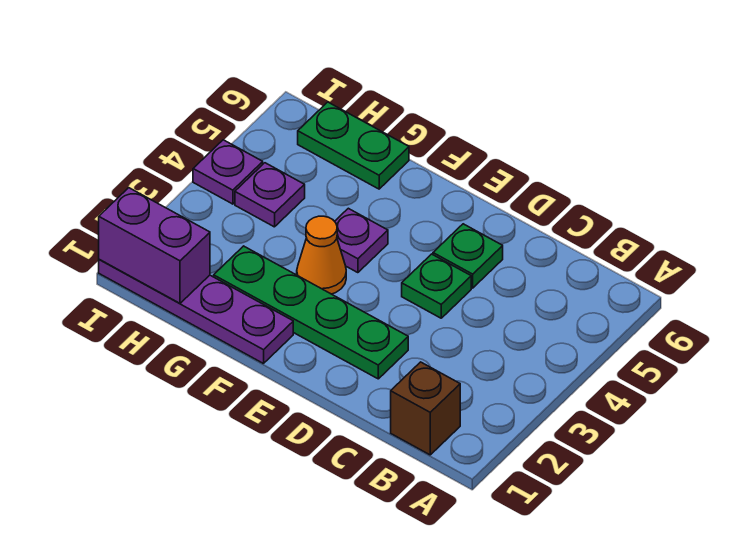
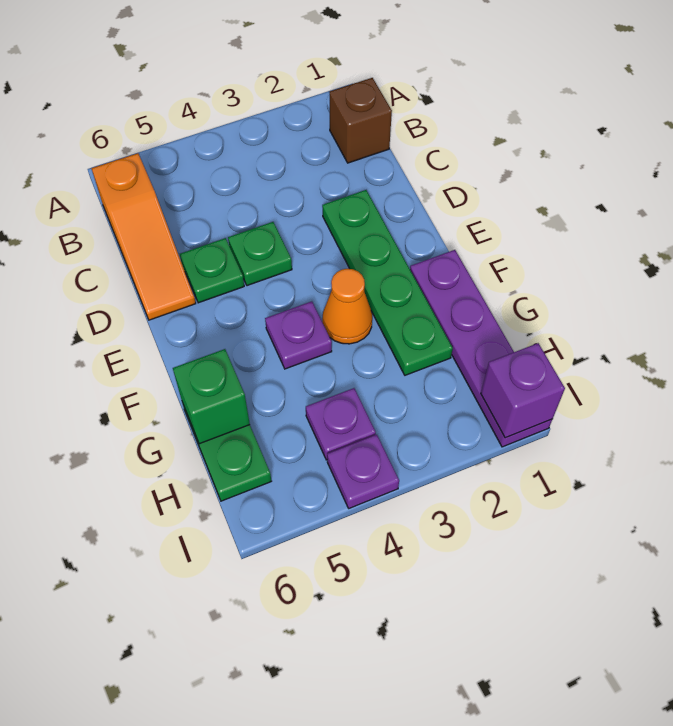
none -> orange 1x3 slope [92,153,196,320]
none -> green 1x1 brick [173,349,250,444]
purple 1x2 brick [99,188,210,303] -> purple 1x1 brick [481,343,565,438]

